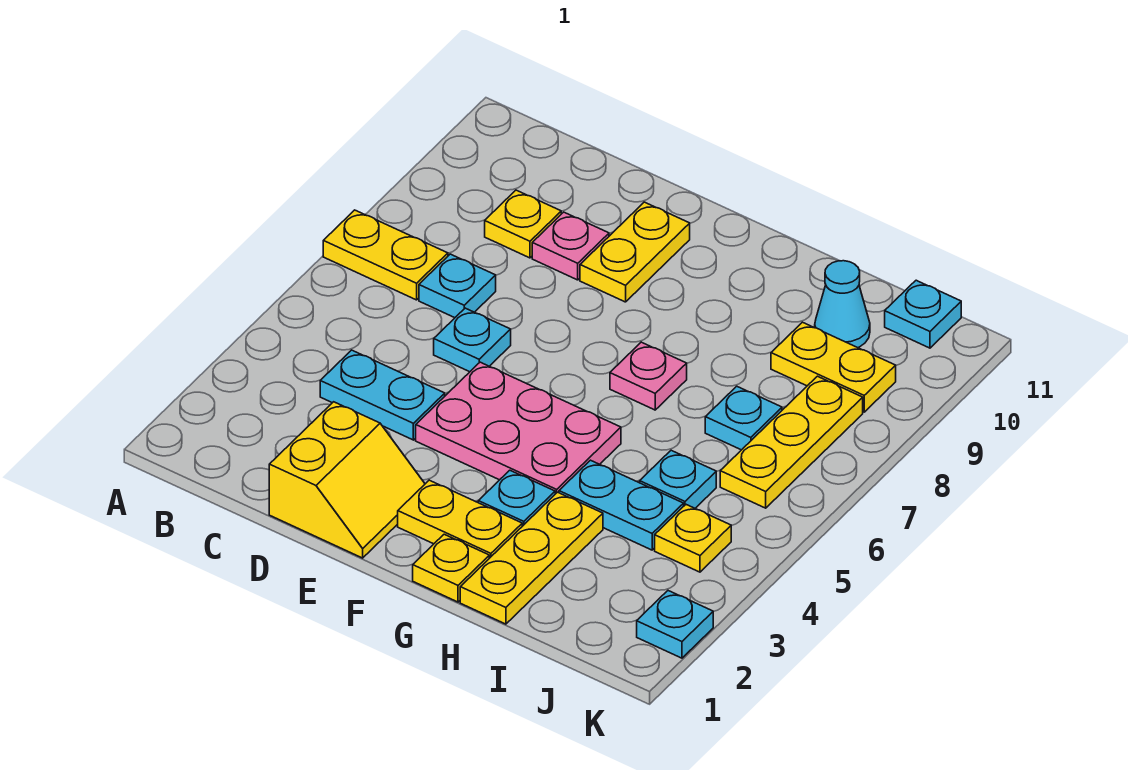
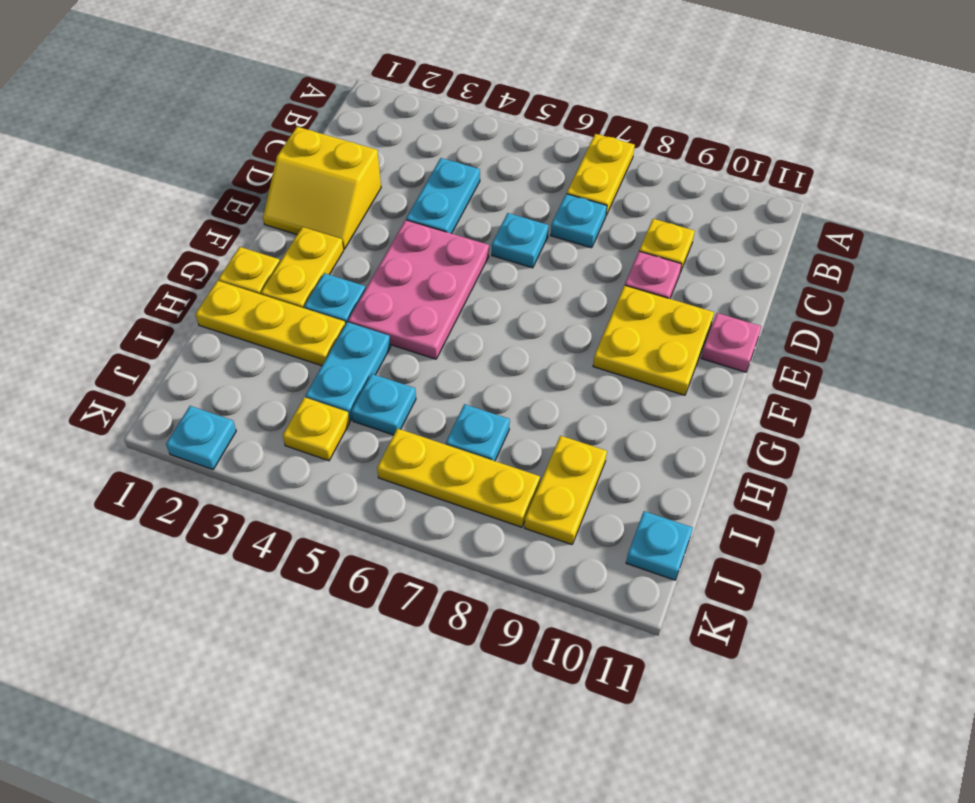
yellow 1x2 plate [580,202,690,302] -> yellow 2x2 plate [593,285,714,395]
pink 1x1 plate [610,342,687,410] -> pink 1x1 plate moved to [701,313,761,372]
cyan 1x1 cone [815,261,870,348] -> none

